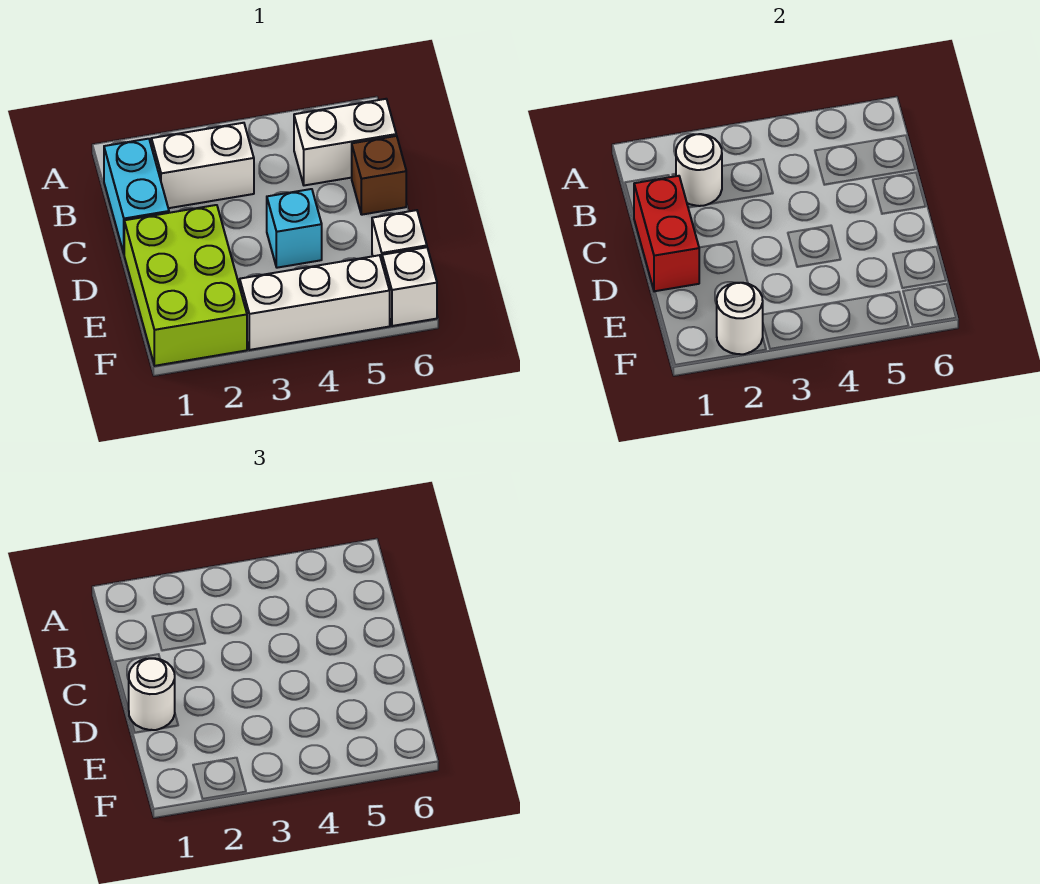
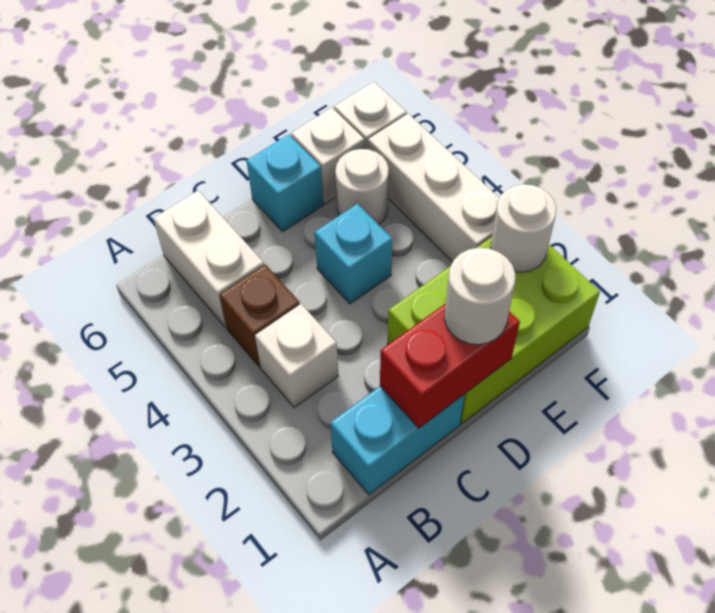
white 1x2 brick [151,123,254,208] -> white 1x1 brick [255,304,338,408]
white 1x1 round brick [676,134,722,206] -> white 1x1 round brick moved to [335,149,389,225]
brown 1x1 brick [352,136,406,215] -> brown 1x1 brick moved to [220,264,300,367]
none -> cyan 1x1 brick [247,134,323,232]

